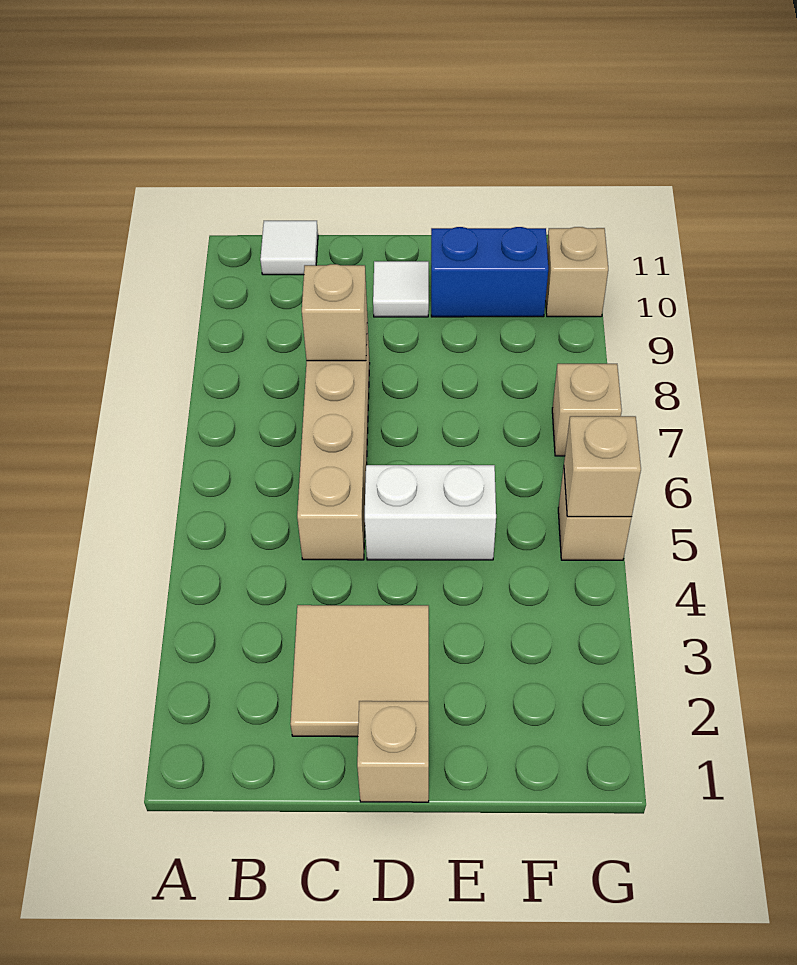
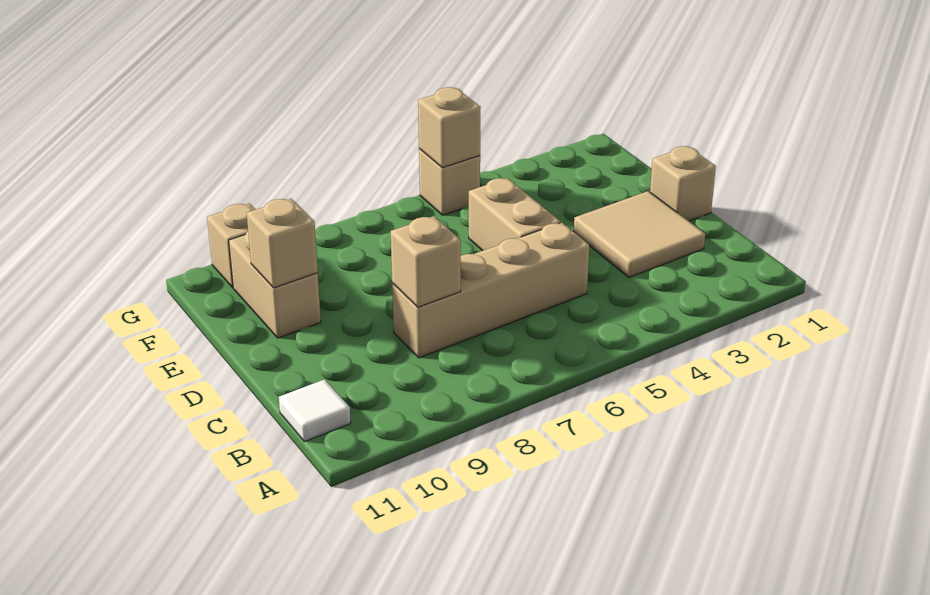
white 1x2 brick [365,465,496,560] -> tan 1x2 brick [469,178,561,251]
white 1x1 tile [373,261,429,317] -> none
blue 1x2 brick [431,227,548,317] -> tan 1x2 brick [229,232,321,338]
tan 1x1 brick [552,364,622,456] -> tan 1x1 brick moved to [247,198,318,288]

